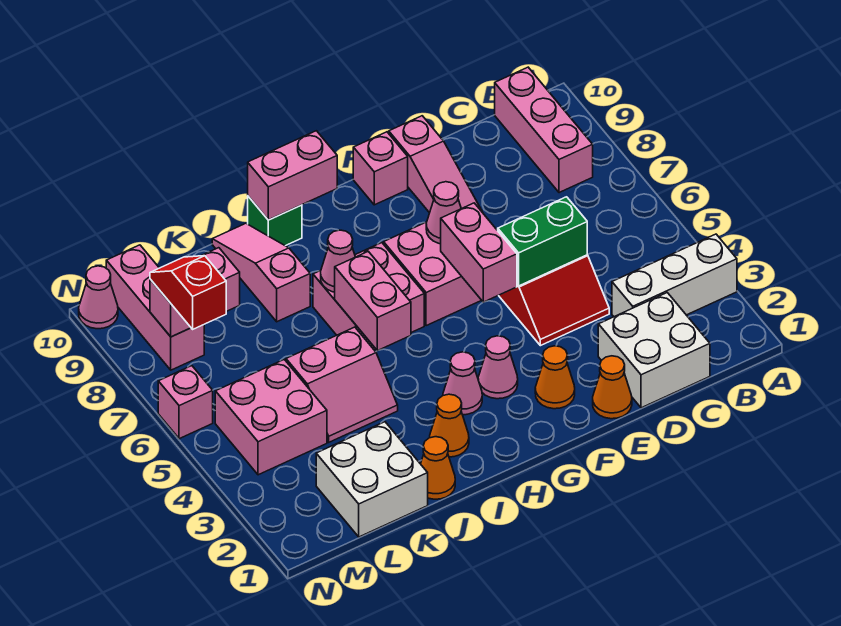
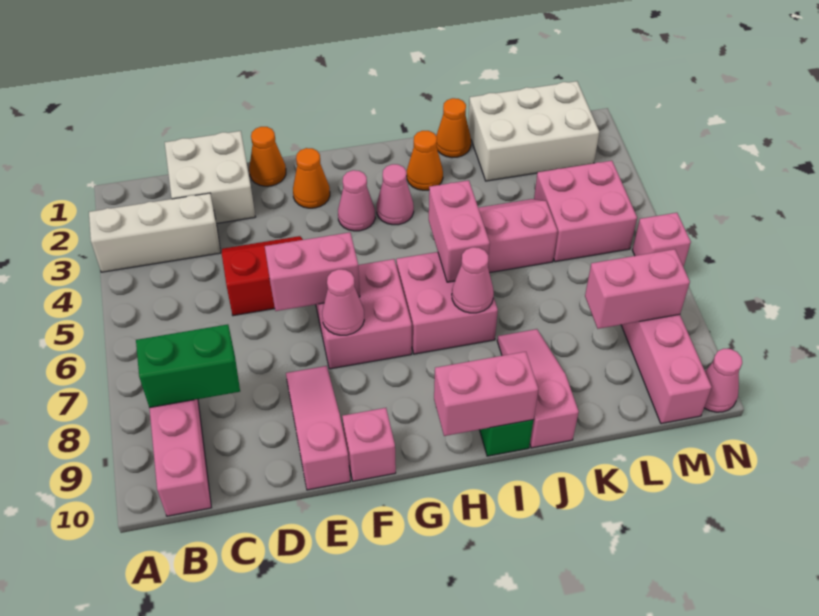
green 1x2 brick [498,197,587,286] -> green 1x2 brick moved to [136,324,240,408]
pink 1x2 brick [441,203,517,302] -> pink 1x2 brick turned to [265,232,360,311]
pink 1x3 slope [212,223,310,322] -> pink 1x3 slope turned to [497,329,579,448]
white 2x2 brick [316,422,428,537] -> white 2x3 brick [468,81,599,181]
red 1x2 slope [150,256,226,329] -> none

